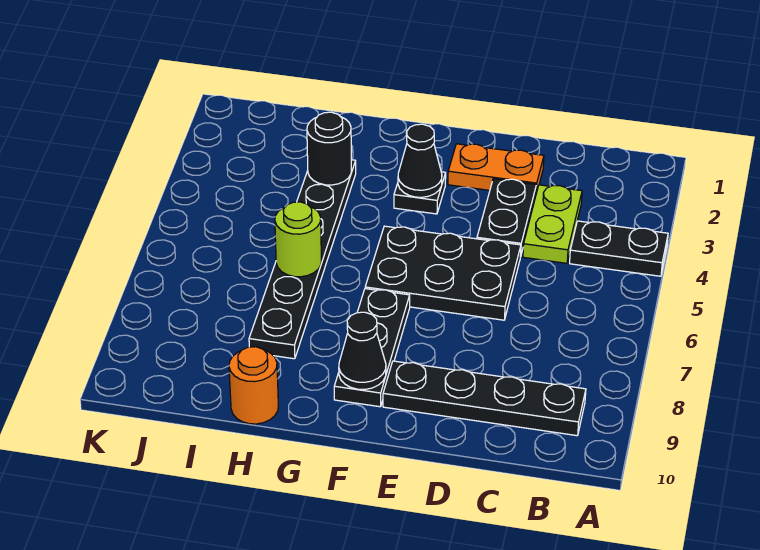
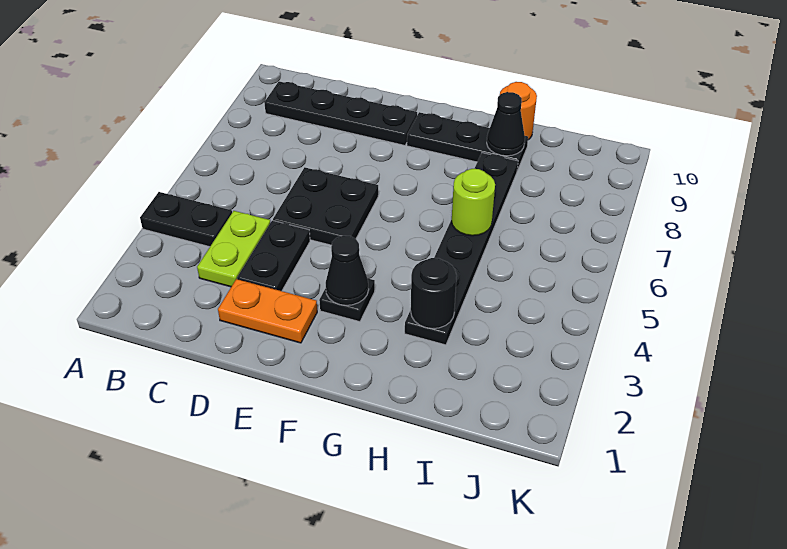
black 2x3 plate [365,226,521,320] -> black 2x2 plate [273,167,378,245]
black 1x3 plate [334,289,410,407] -> black 1x3 plate turned to [407,112,528,171]
black 1x1 cone [339,312,386,389] -> black 1x1 cone moved to [487,92,525,156]

